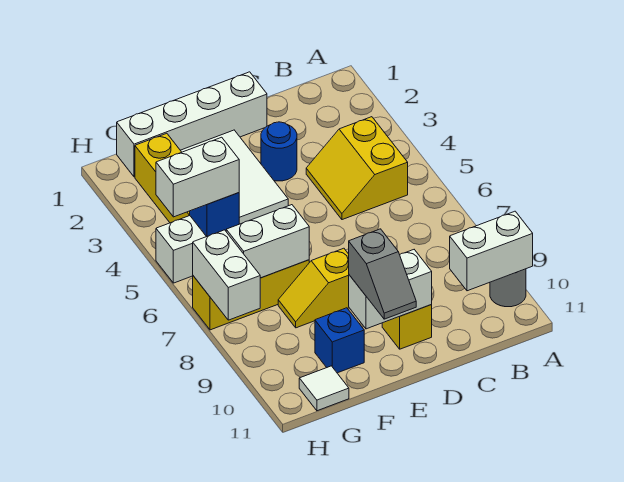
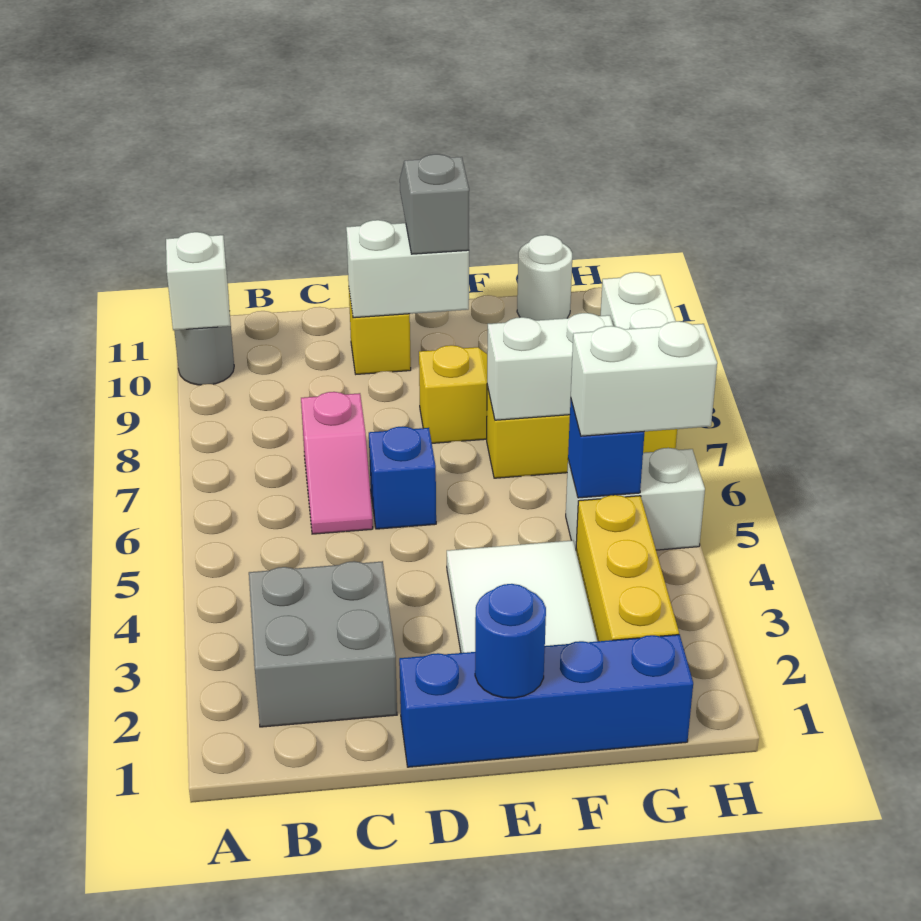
white 1x2 brick [450,211,533,291] -> white 1x1 brick [166,232,230,330]
none -> grey 2x2 brick [249,561,397,727]
yellow 2x2 slope [306,117,408,220] -> none
none -> pink 1x2 slope [301,392,373,534]
white 1x4 brick [117,72,267,177] -> blue 1x4 brick [399,635,693,767]
blue 1x1 round brick [261,122,297,181] -> blue 1x1 round brick moved to [475,584,546,698]
blue 1x1 brick [315,308,364,373] -> blue 1x1 brick moved to [369,426,436,529]
white 1x1 tile [299,366,349,411] -> white 1x1 round brick [517,235,572,320]

